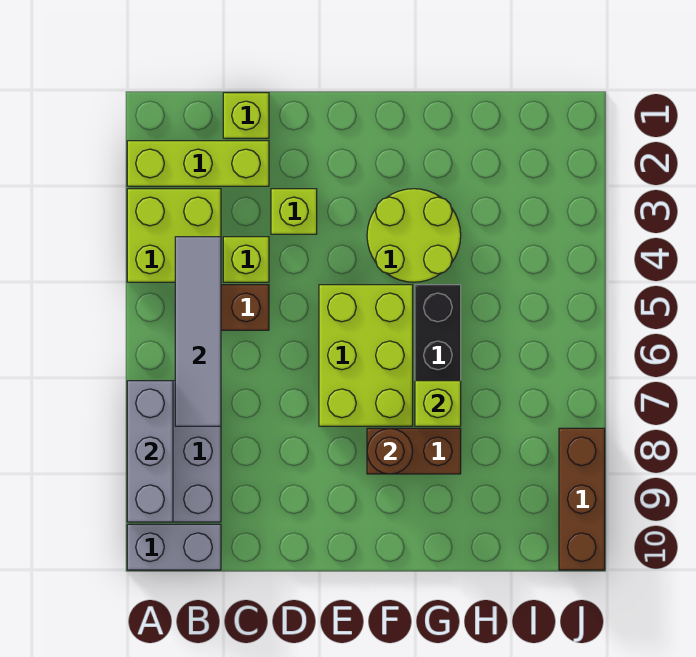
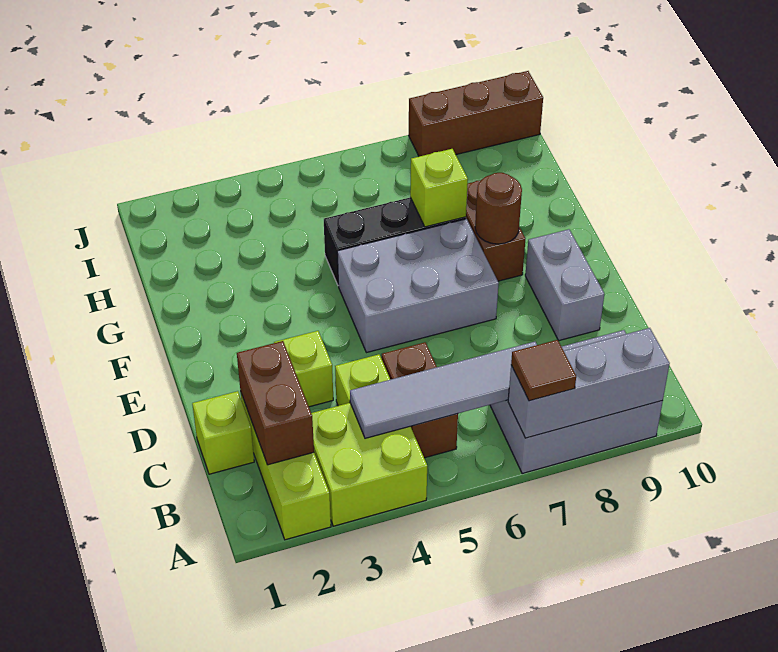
none -> brown 1x1 tile [511,340,576,401]
grey 1x2 brick [127,524,221,570] -> grey 1x2 brick moved to [525,229,604,341]
none -> brown 1x2 brick [237,341,314,465]
lime 2x3 brick [319,285,413,426] -> grey 2x3 brick [337,219,499,353]
lime 2x2 round brick [367,189,461,282] -> none

